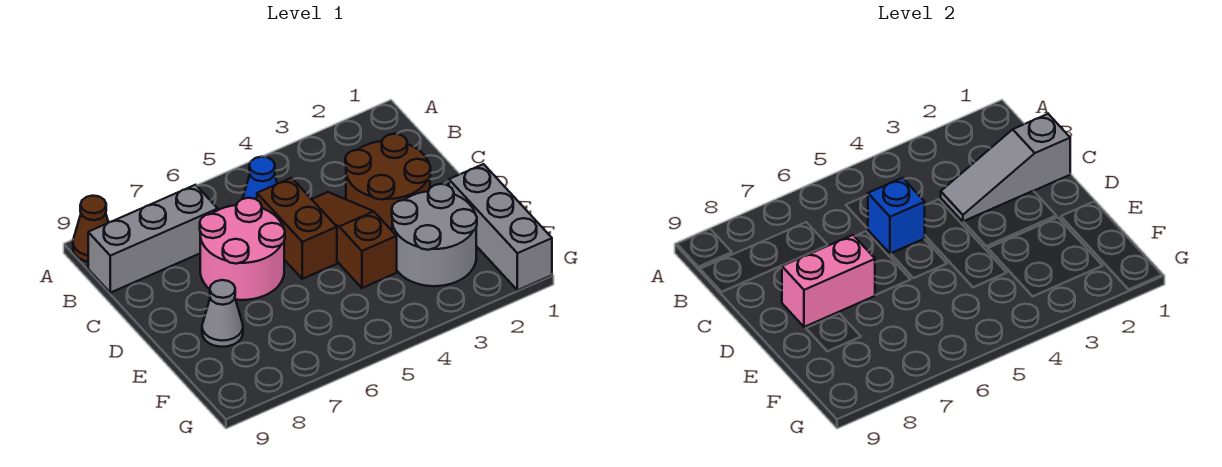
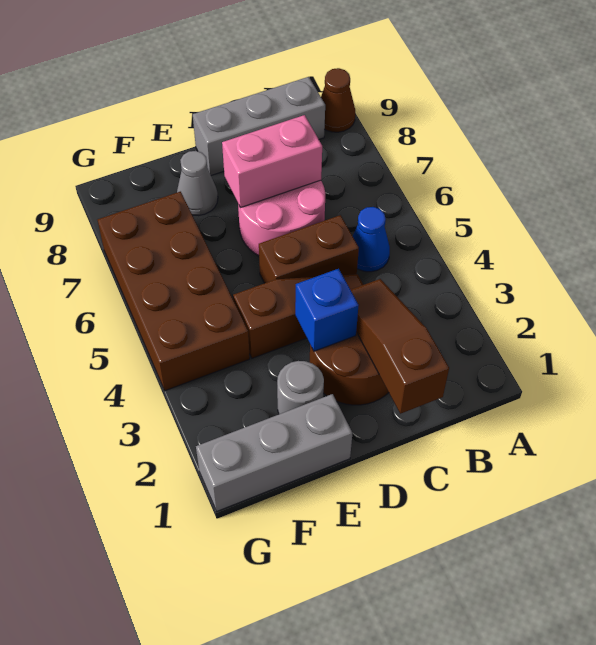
grey 1x3 brick [88,185,218,293] -> grey 1x3 brick turned to [193,77,325,175]
grey 1x3 slope [941,114,1070,222] -> brown 1x3 slope [351,279,449,414]
blue 1x1 brick [868,178,925,254] -> blue 1x1 brick moved to [295,269,359,351]
pink 1x2 brick [782,235,875,327] -> pink 1x2 brick turned to [222,115,322,208]
grey 2x2 round brick [392,184,477,286] -> grey 1x1 round brick [277,361,324,414]
none -> brown 2x4 brick [98,192,250,391]

